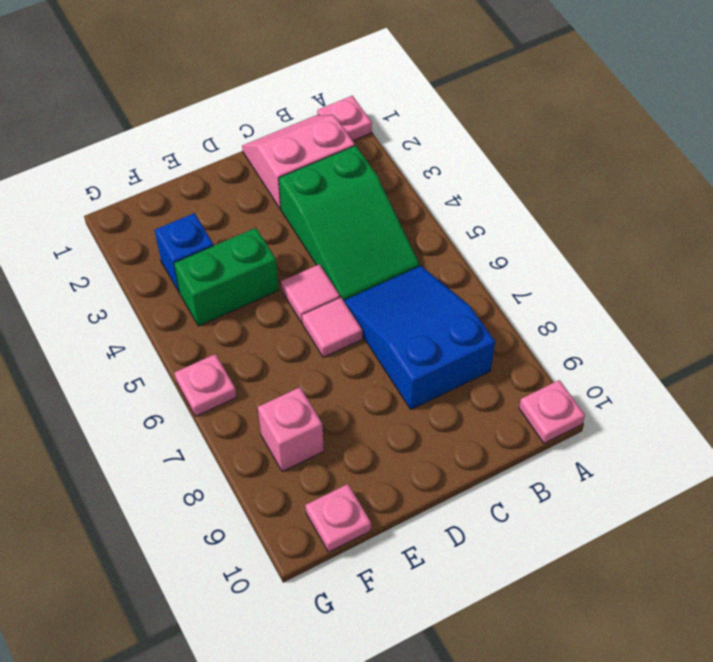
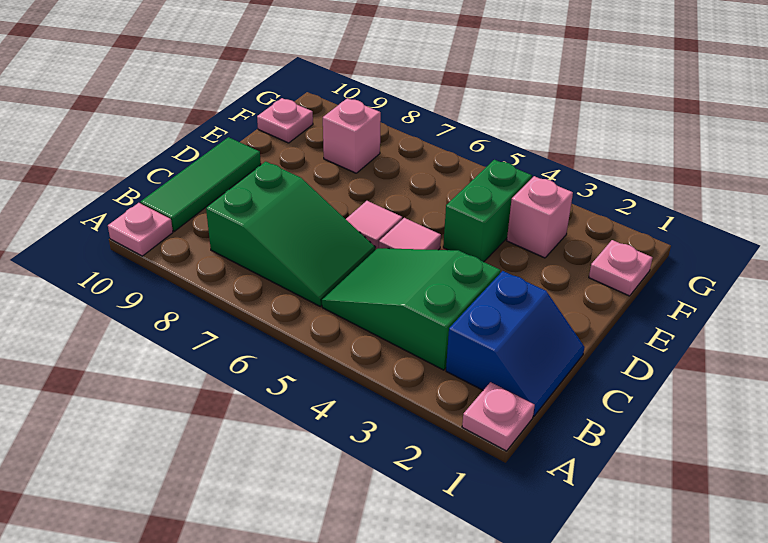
pink 2x2 slope [242,115,355,209] -> blue 2x2 slope [446,271,584,417]
blue 2x3 slope [344,266,495,409] -> green 2x3 slope [206,161,376,306]
none -> green 1x3 tile [140,137,261,231]
blue 1x1 brick [155,213,214,293] -> pink 1x1 brick [507,176,573,258]
pink 1x1 plate [175,354,237,416] -> pink 1x1 plate moved to [589,240,653,296]

